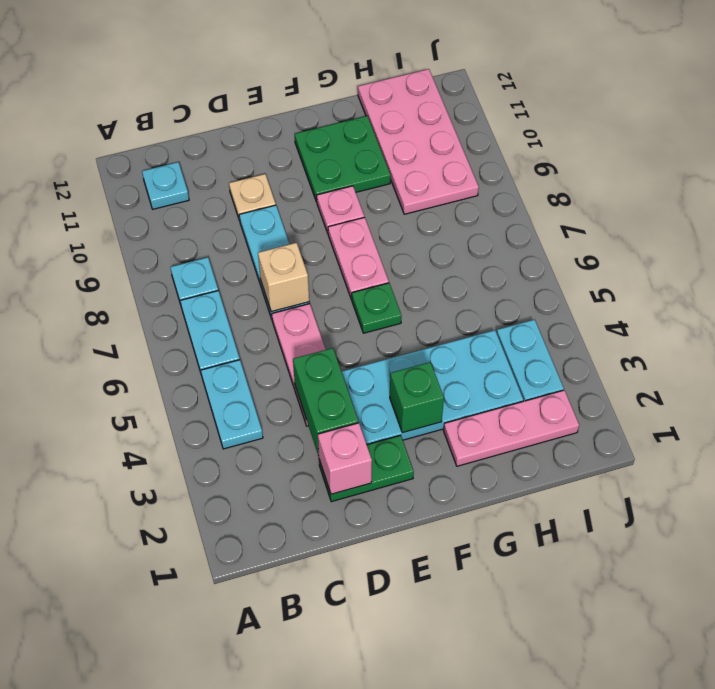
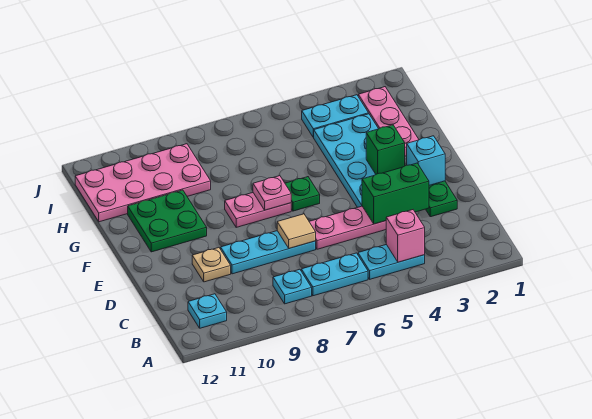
pink 1x1 brick [318,423,372,494] -> pink 1x1 brick moved to [386,210,425,262]
tan 1x1 brick [258,243,309,312] -> tan 1x1 tile [277,214,316,248]
none -> cyan 1x1 brick [407,136,445,185]
pink 1x1 plate [317,186,364,233] -> pink 1x1 plate moved to [253,175,291,210]

